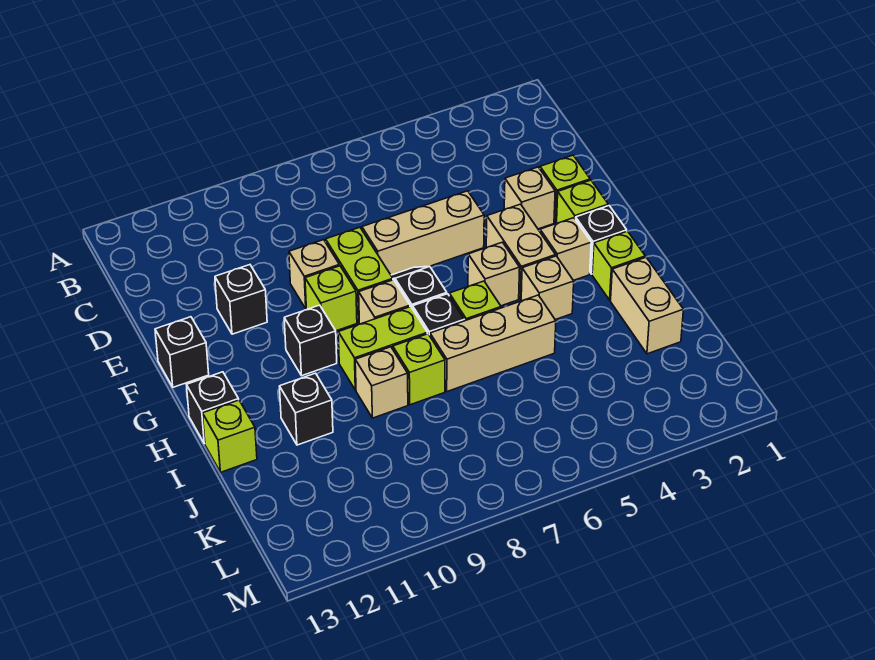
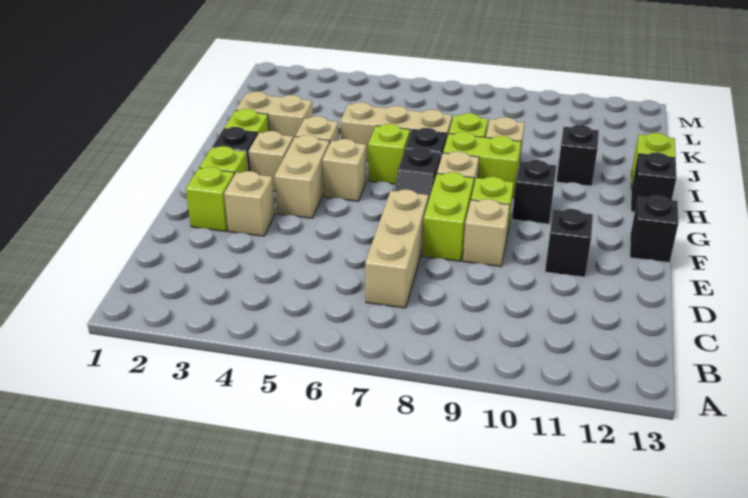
tan 1x3 brick [362,191,484,275] -> tan 1x3 brick turned to [365,190,428,308]
tan 1x2 brick [611,257,683,354] -> tan 1x2 brick turned to [236,91,313,139]

